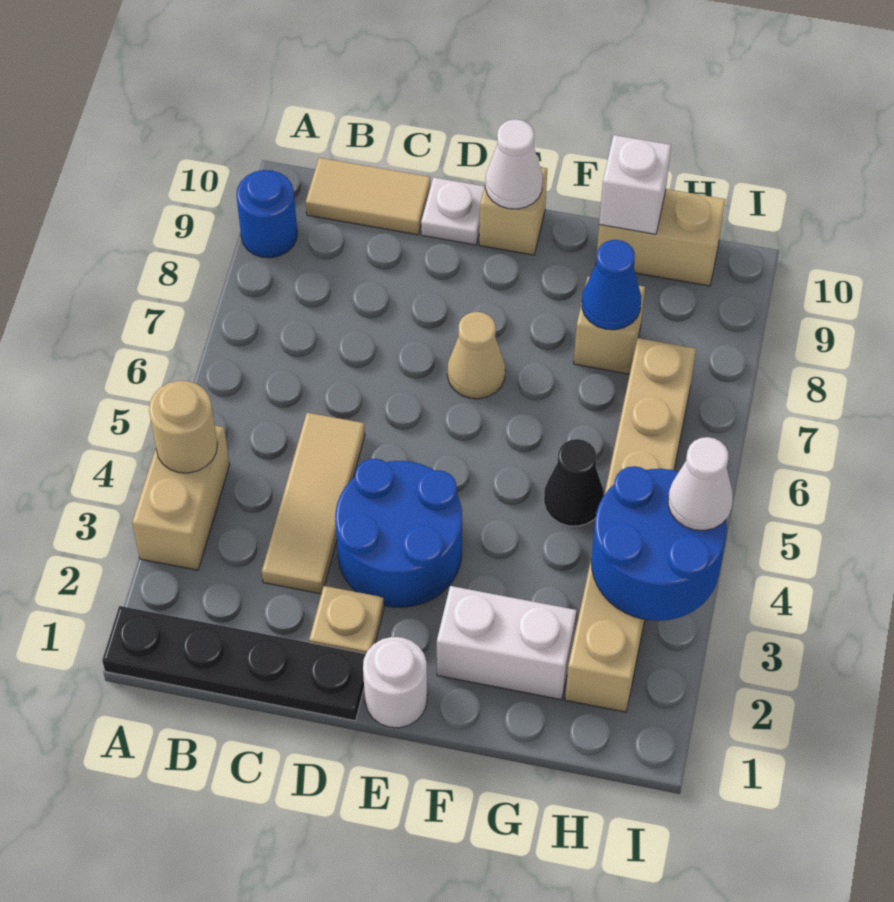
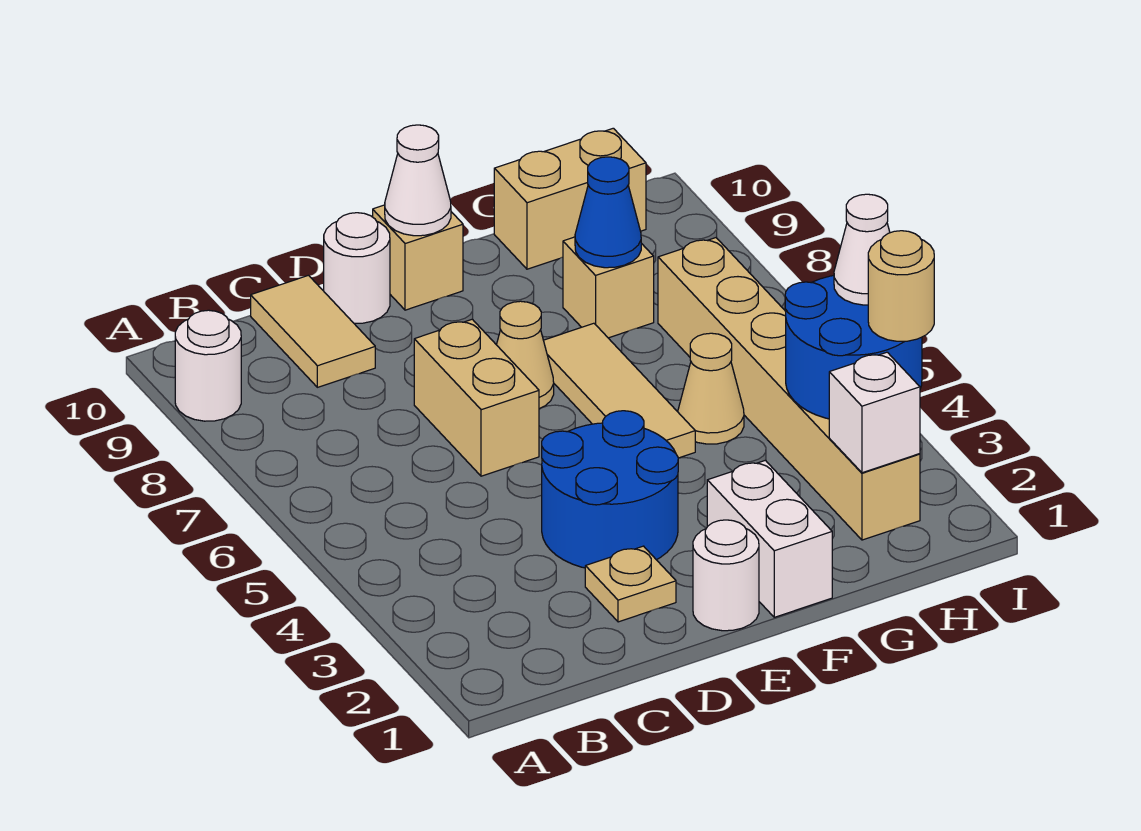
black 1x4 plate [102,606,366,720] -> none
tan 1x2 brick [132,426,230,570] -> tan 1x2 brick moved to [414,319,539,476]
tan 1x1 round brick [149,381,217,473] -> tan 1x1 round brick moved to [868,231,934,341]
blue 1x1 round brick [236,170,297,258] -> white 1x1 round brick [175,310,241,421]
tan 1x2 tile [306,158,431,235] -> tan 1x2 tile turned to [251,275,375,387]
tan 1x3 tile [262,413,365,594] -> tan 1x3 tile moved to [543,323,695,458]
white 1x1 plate [421,177,484,245] -> white 1x1 round brick [324,213,390,323]
white 1x2 brick [437,586,577,700] -> white 1x2 brick turned to [707,460,832,617]
black 1x1 cone [544,439,604,526] -> tan 1x1 cone [678,333,744,444]
white 1x1 brick [599,135,671,234] -> white 1x1 brick moved to [829,352,920,473]

